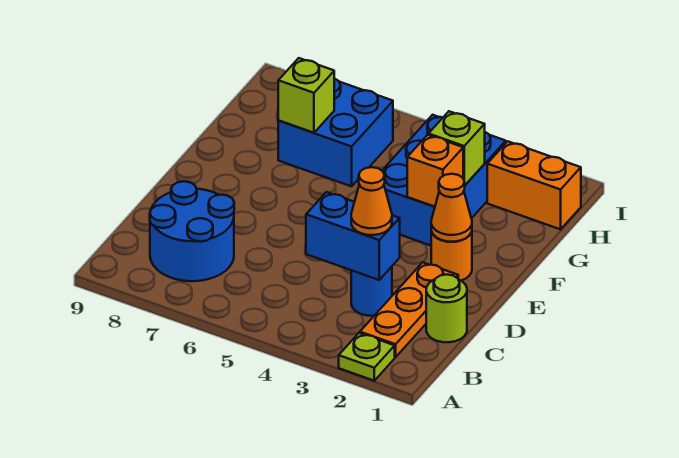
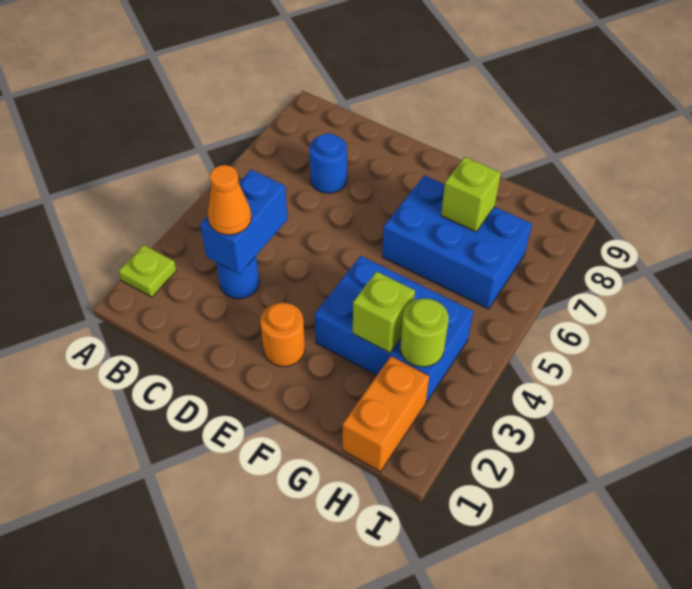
orange 1x3 plate [360,262,458,357] -> none
blue 2x2 round brick [150,181,234,281] -> blue 1x1 round brick [309,133,347,193]
lime 1x1 round brick [426,274,467,342] -> lime 1x1 round brick moved to [400,298,449,367]
orange 1x1 cone [431,174,472,242] -> none
orange 1x1 brick [407,135,463,207] -> none
blue 2x2 brick [278,78,393,186] -> blue 2x3 brick [382,175,532,309]

